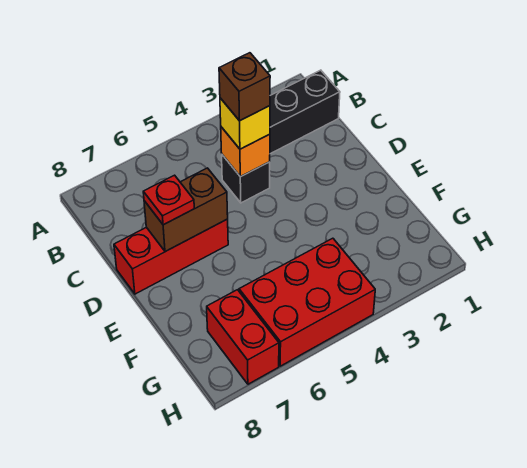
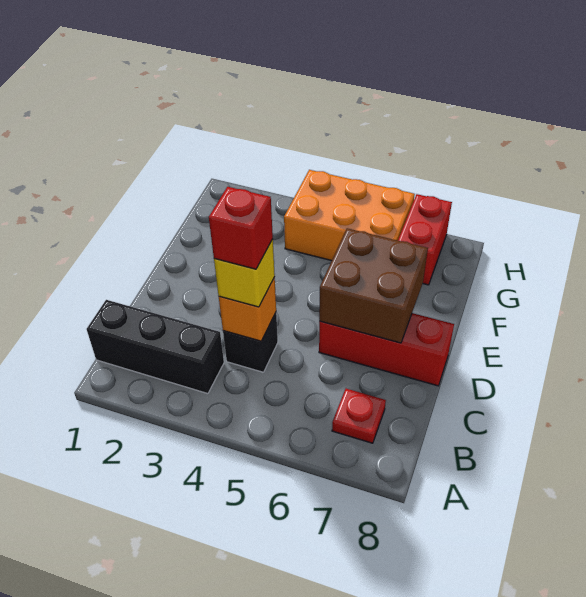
brown 1x1 brick [219,53,270,121] -> red 1x1 brick [209,187,273,269]
brown 1x2 brick [144,168,228,252] -> brown 2x2 brick [319,228,428,343]
red 1x1 plate [143,175,194,225] -> red 1x1 plate moved to [332,389,386,443]
red 2x3 brick [239,238,375,366] -> orange 2x3 brick [284,170,415,261]

